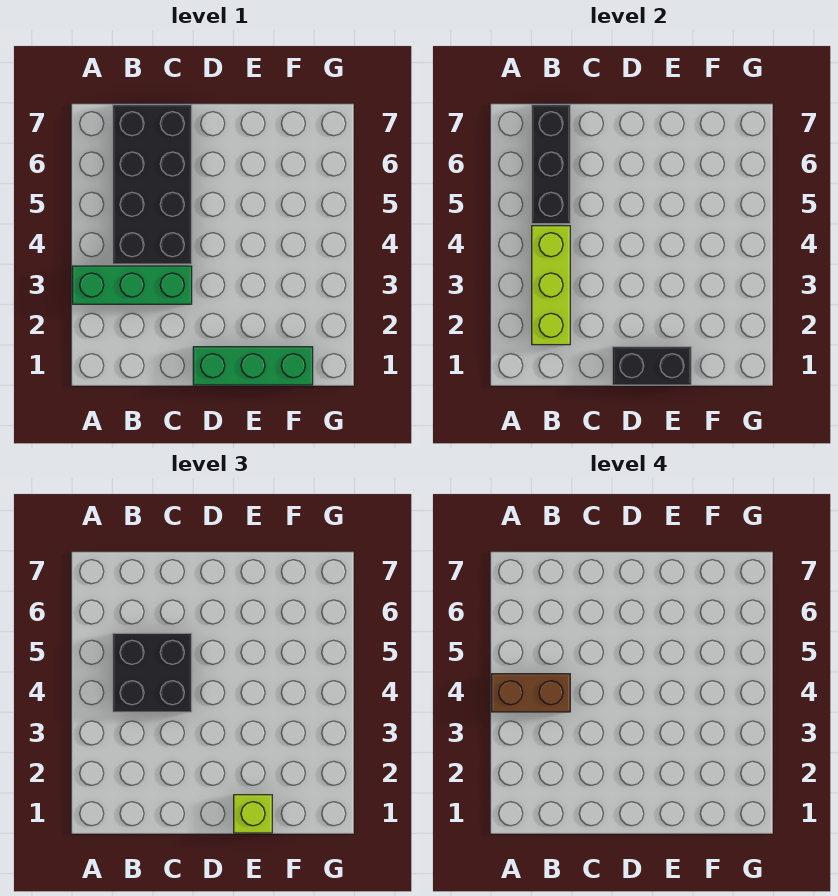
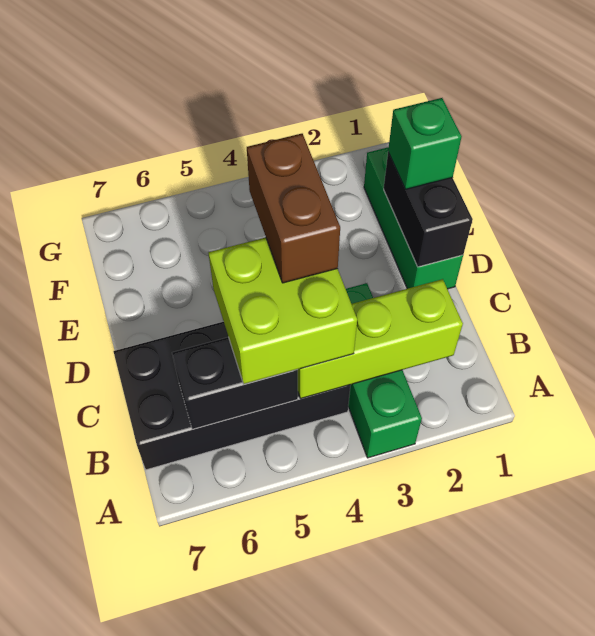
brown 1x2 brick [491,674,570,712] -> brown 1x2 brick moved to [247,134,340,283]
black 2x2 brick [113,633,192,712] -> lime 2x2 brick [208,238,357,384]
black 1x3 brick [532,105,570,224] -> black 1x2 brick [172,337,298,429]
lime 1x1 brick [234,795,272,833] -> green 1x1 brick [388,98,462,189]

